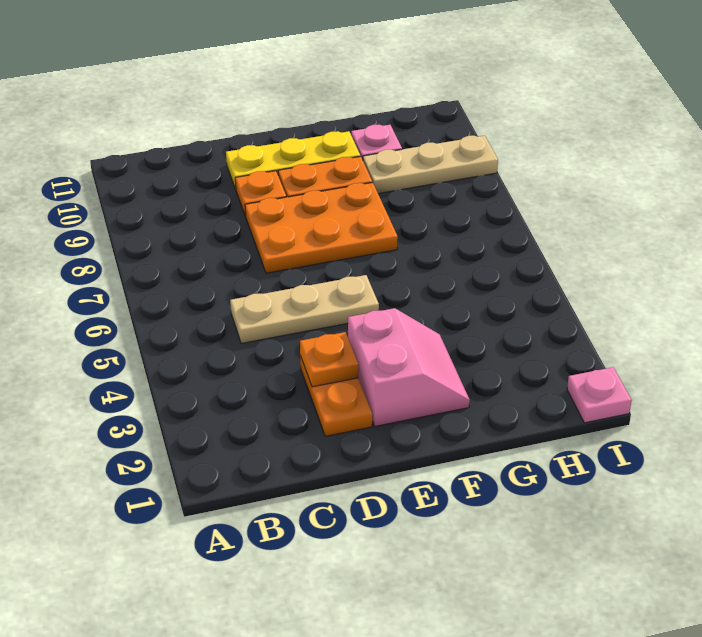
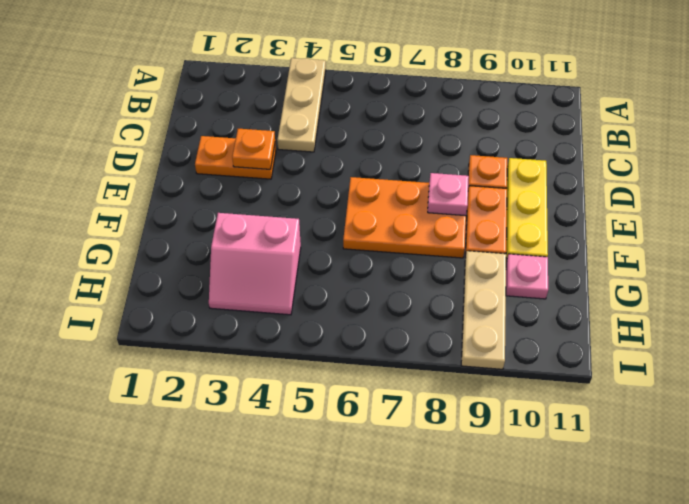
tan 1x3 plate [230,275,379,343] -> tan 1x3 plate moved to [277,58,326,152]
orange 2x3 plate [245,182,398,273] -> orange 2x3 plate turned to [343,177,466,258]
pink 2x2 slope [348,308,470,426] -> pink 2x2 slope moved to [209,213,301,315]
pink 1x1 plate [567,367,632,423] -> pink 1x1 plate moved to [428,173,469,216]

